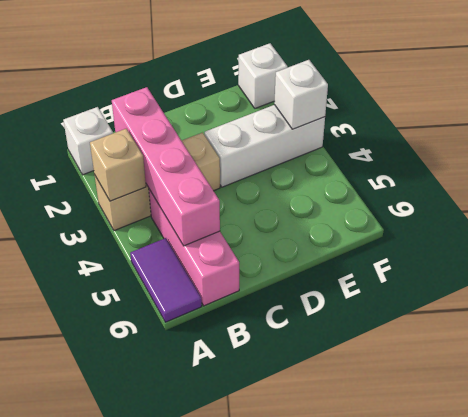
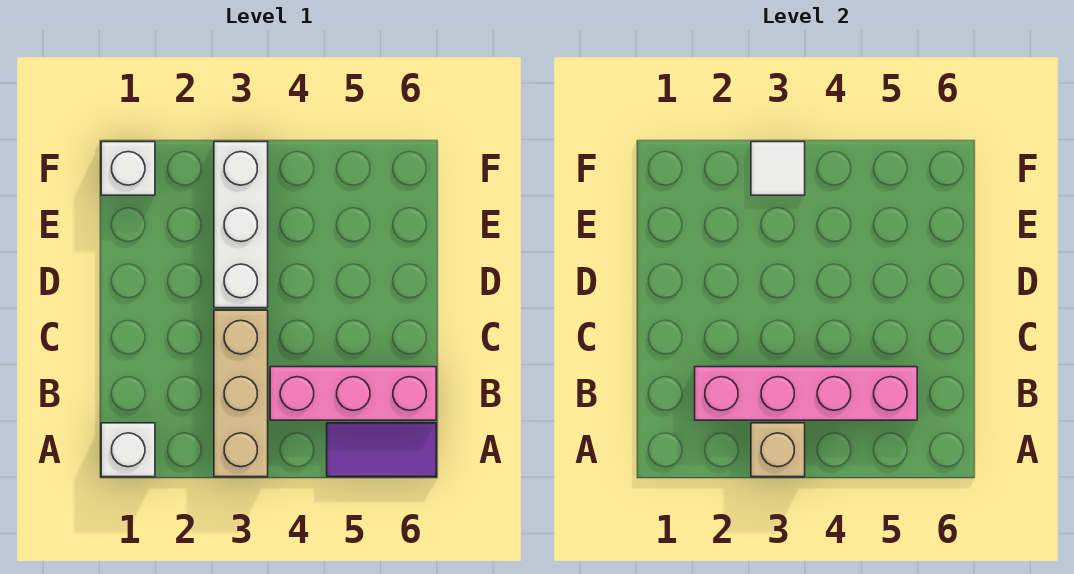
white 1x1 brick [274,60,328,129] -> white 1x1 tile [751,142,805,195]

